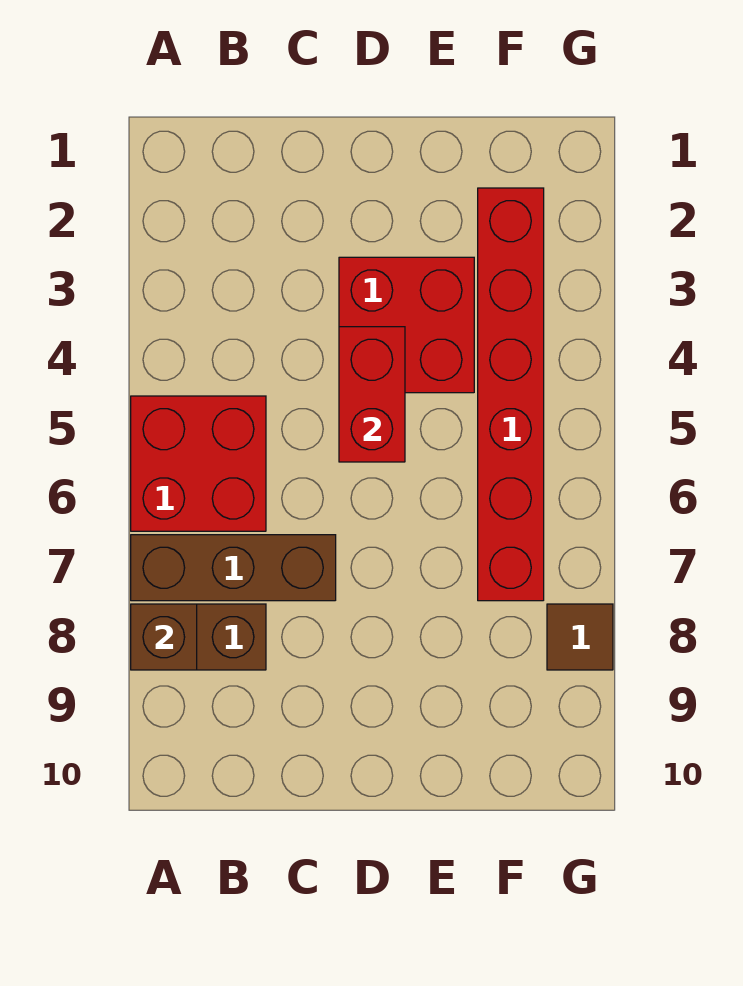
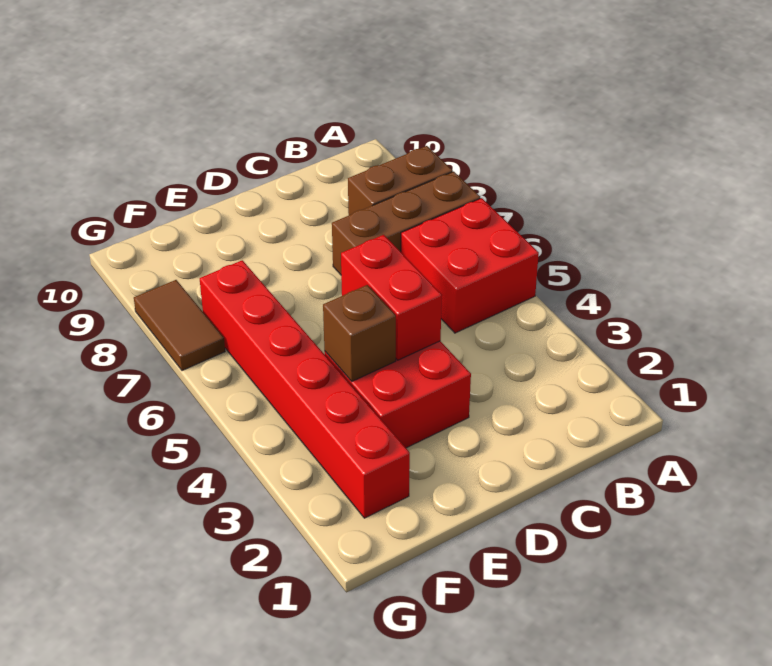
brown 1x1 brick [131,604,197,670] -> brown 1x1 brick moved to [323,285,396,381]
brown 1x1 tile [547,604,613,670] -> brown 1x2 tile [134,280,225,371]

